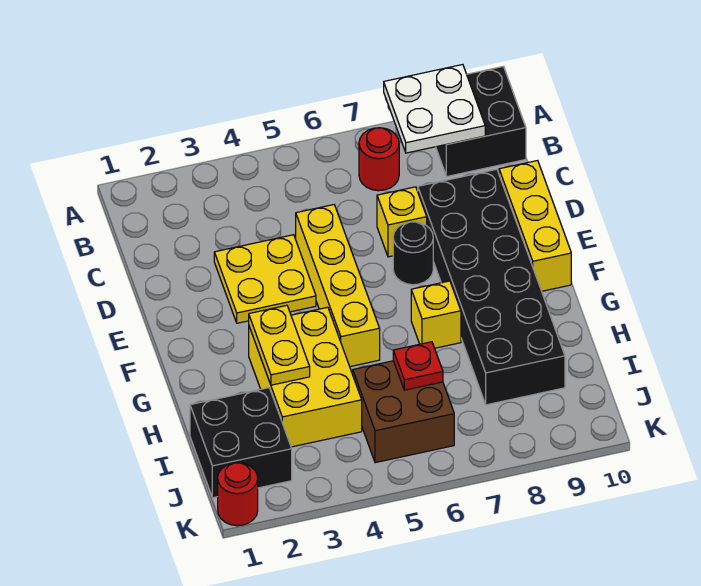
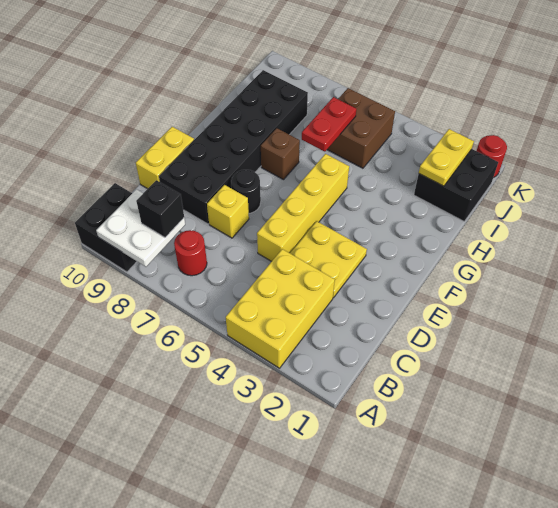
none -> black 1x1 brick [136,180,184,237]
yellow 1x3 brick [499,161,571,291] -> yellow 1x2 brick [136,127,194,189]
yellow 2x3 brick [249,307,362,447] -> yellow 2x3 brick moved to [226,249,335,368]
yellow 1x2 plate [249,305,310,385] -> yellow 1x2 plate moved to [419,129,474,186]
yellow 1x1 brick [411,281,461,348] -> brown 1x1 brick [261,128,300,180]
red 1x1 plate [393,342,443,390] -> red 1x2 plate [302,97,356,152]

